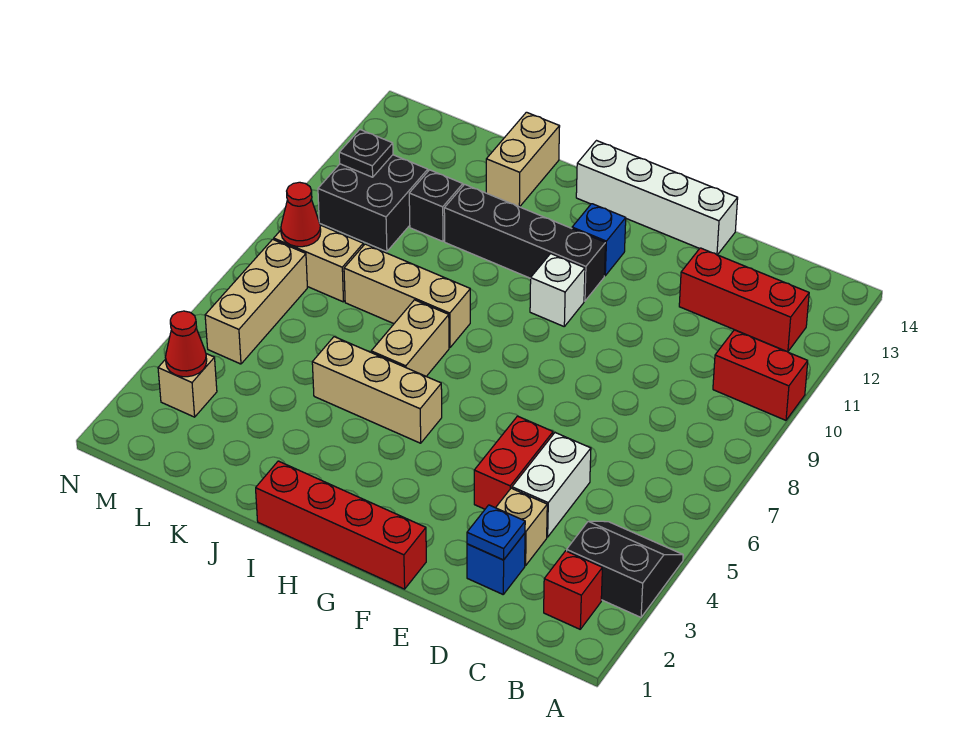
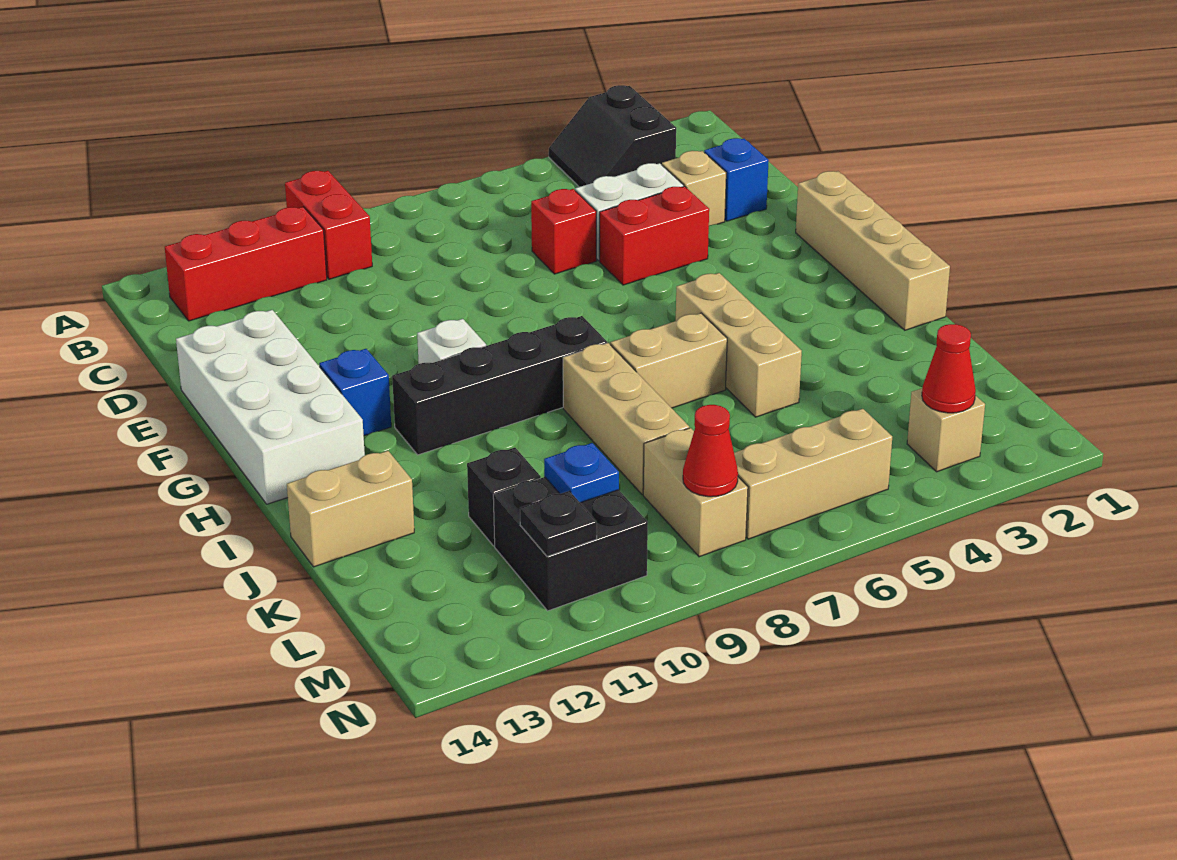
red 1x1 brick [544,551,602,629] -> red 1x1 brick moved to [531,189,596,274]
red 1x3 brick [679,248,809,352] -> red 1x3 brick turned to [165,207,327,321]
blue 1x1 plate [467,505,525,560] -> blue 1x1 plate moved to [544,443,619,503]
white 1x4 brick [576,141,738,255] -> white 2x4 brick [176,310,365,504]
red 1x4 brick [256,461,426,589] -> tan 1x4 brick [796,171,950,330]
black 1x4 brick [444,184,605,301] -> black 1x4 brick turned to [392,316,607,455]

